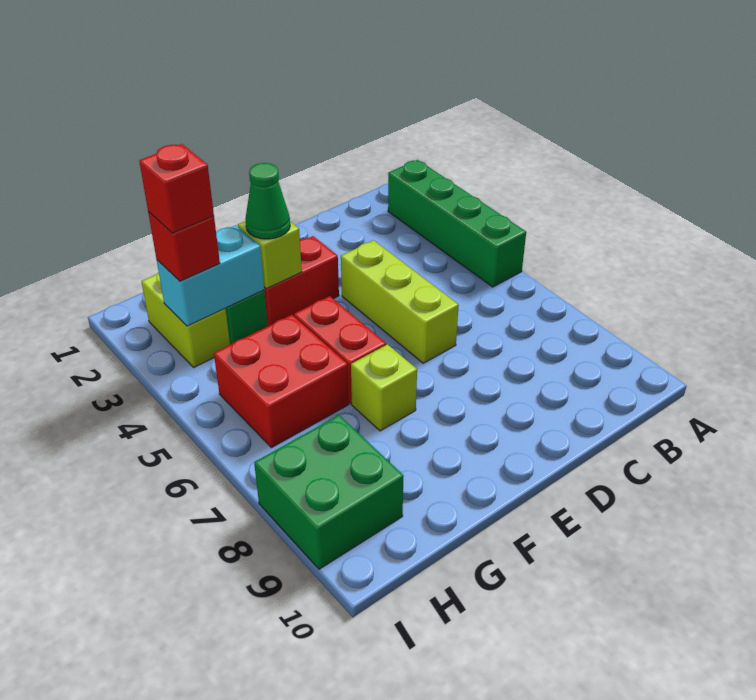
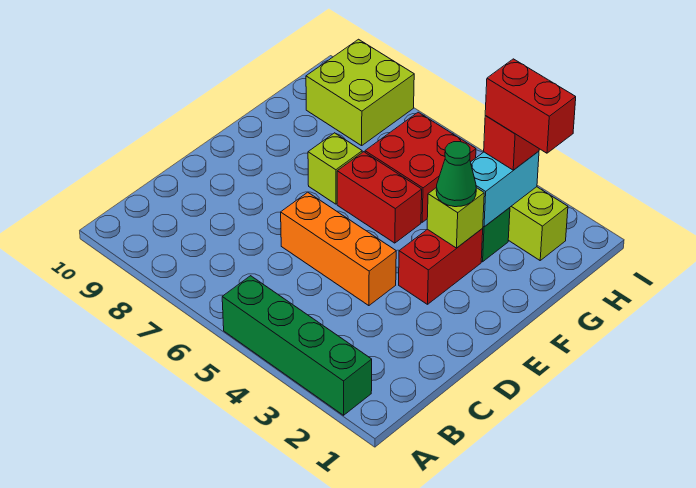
lime 1x3 brick [341,240,459,363] -> orange 1x3 brick [281,192,396,306]
red 1x1 brick [139,144,214,233] -> red 1x2 brick [485,59,576,153]
green 2x2 brick [254,415,404,569] -> lime 2x2 brick [306,39,414,146]

